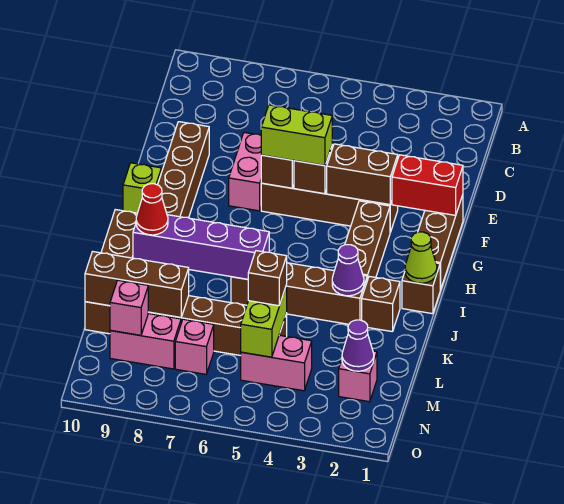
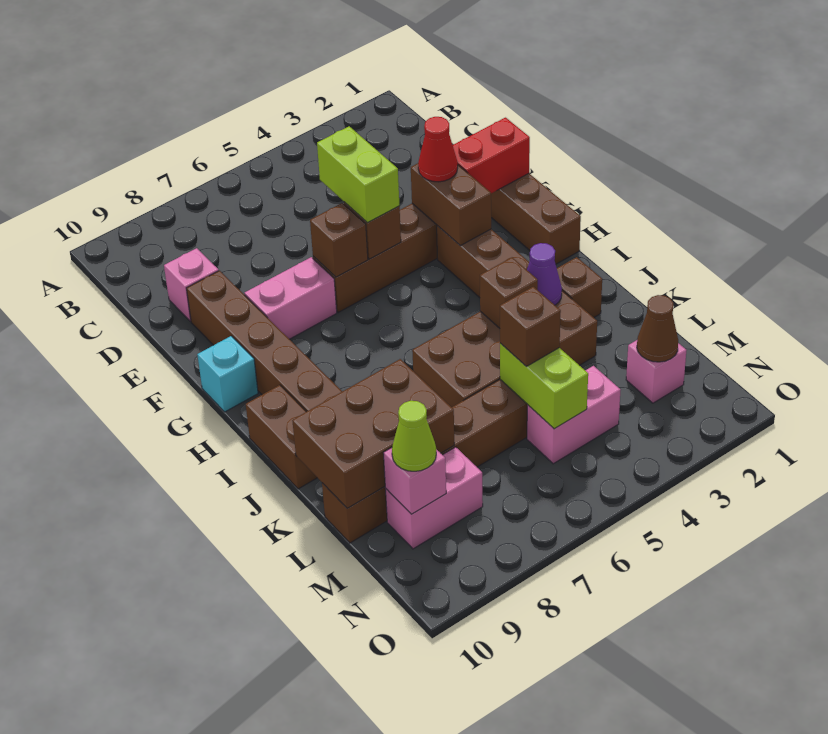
pink 1x2 brick [229,133,261,211] -> pink 1x2 brick turned to [244,257,337,339]
brown 1x2 brick [327,144,398,205] -> brown 1x2 brick turned to [411,163,491,246]
lime 1x2 brick [261,105,332,166] -> lime 1x2 brick turned to [317,126,399,223]
lime 1x1 brick [123,163,161,213] -> cyan 1x1 brick [197,336,258,412]
brown 1x1 brick [402,263,440,314] -> brown 1x1 brick moved to [480,257,538,328]
lime 1x1 cone [405,232,437,283] -> lime 1x1 cone moved to [392,401,436,471]
brown 1x4 brick [231,263,367,324] -> brown 2x4 brick [412,291,597,407]
purple 1x4 brick [133,215,269,279] -> none
red 1x1 cone [136,184,168,235] -> red 1x1 cone moved to [418,117,458,182]
brown 1x3 brick [85,252,189,317] -> brown 2x3 brick [292,359,454,508]
purple 1x1 cone [342,320,374,371] -> brown 1x1 cone [637,295,678,362]
pink 1x1 brick [175,319,214,374] -> pink 1x1 brick moved to [164,248,219,321]

